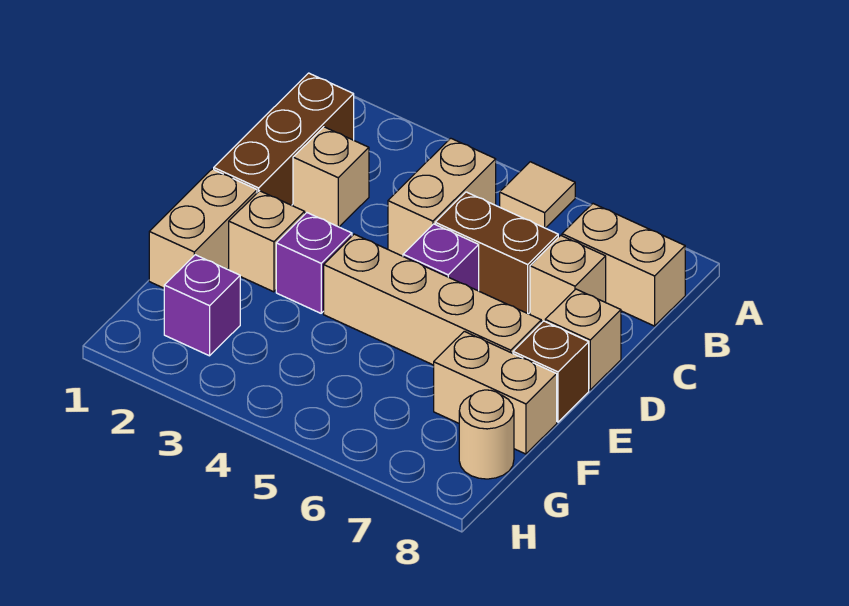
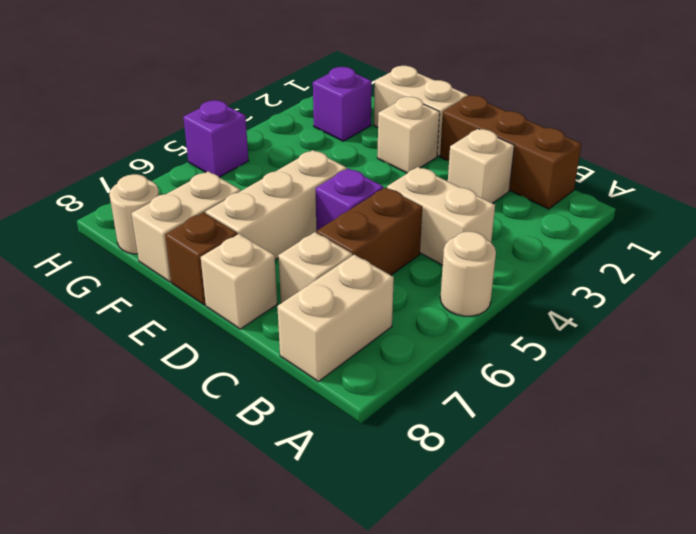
tan 1x1 tile [500,162,575,228] -> tan 1x1 round brick [440,232,496,316]
purple 1x1 brick [276,213,352,313] -> purple 1x1 brick moved to [183,100,249,177]
tan 1x4 brick [324,234,541,365] -> tan 1x3 brick [206,150,346,260]

